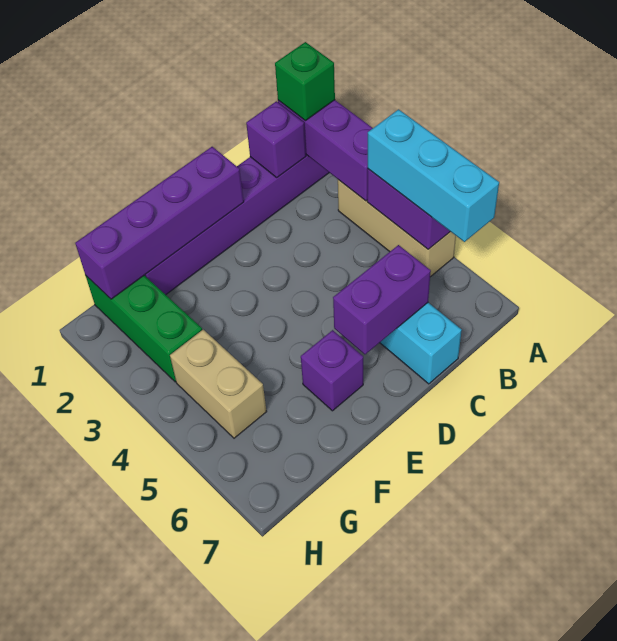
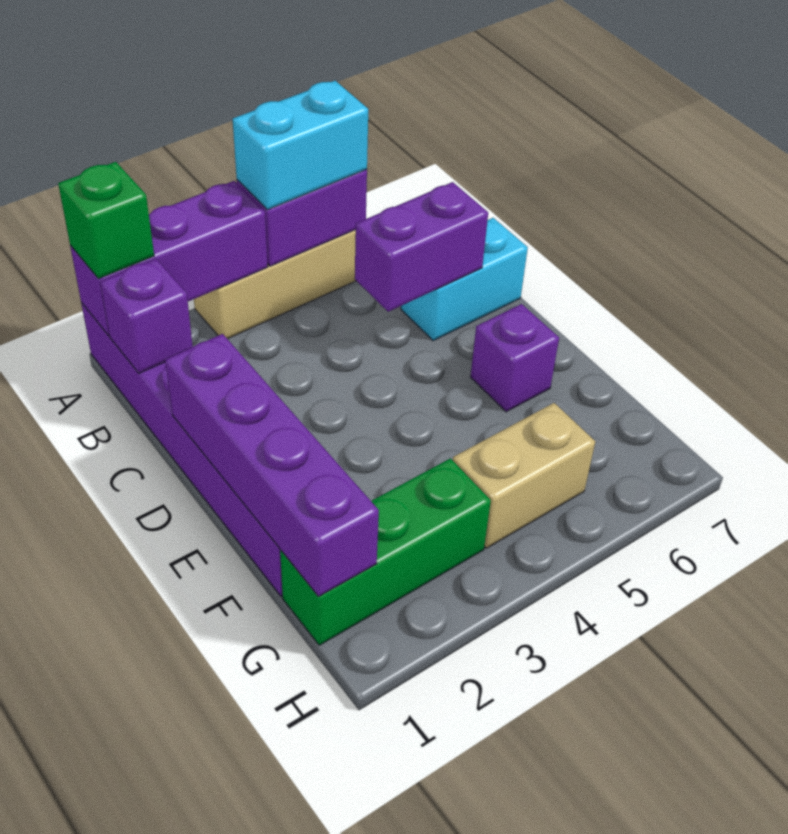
cyan 1x3 brick [368,109,499,242] -> cyan 1x2 brick [233,81,368,210]
purple 1x2 brick [333,245,431,354] -> purple 1x2 brick turned to [355,182,488,312]

